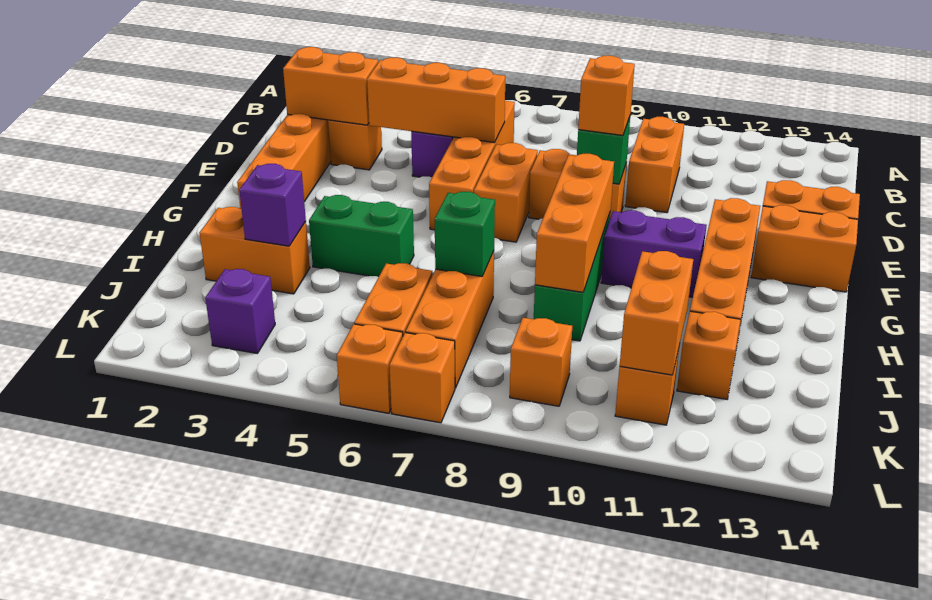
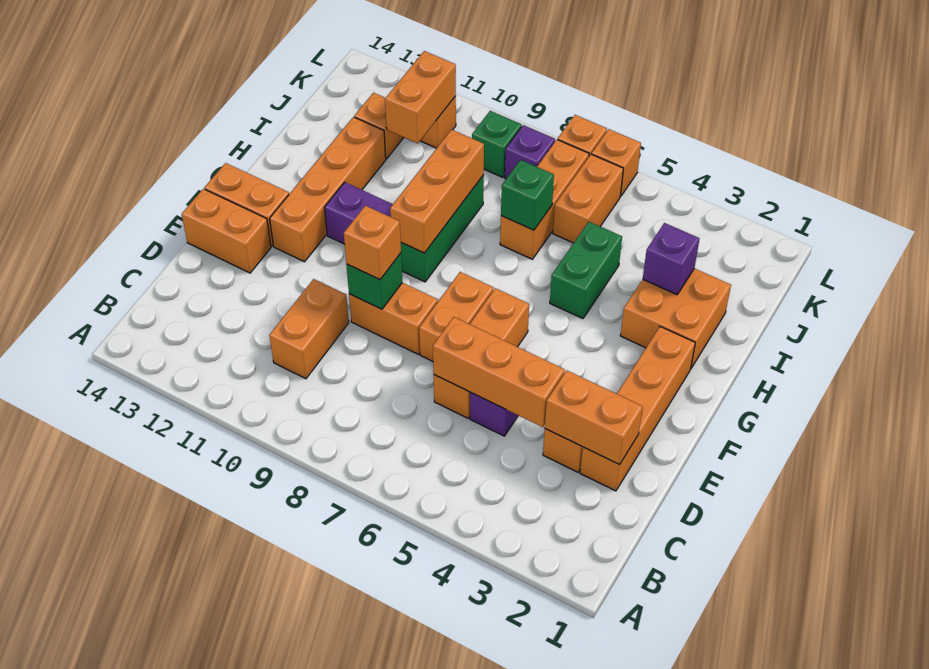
orange 1x4 brick [429,101,515,230] -> orange 1x3 brick [434,288,529,418]
green 1x2 brick [309,195,414,277] -> green 1x2 brick turned to [550,222,622,319]
orange 1x2 brick [200,207,310,294] -> orange 2x2 brick [620,268,731,368]
purple 1x1 brick [205,269,275,353] -> purple 1x1 brick moved to [505,125,555,179]
orange 1x1 brick [510,318,572,406] -> green 1x1 brick [472,111,522,177]

